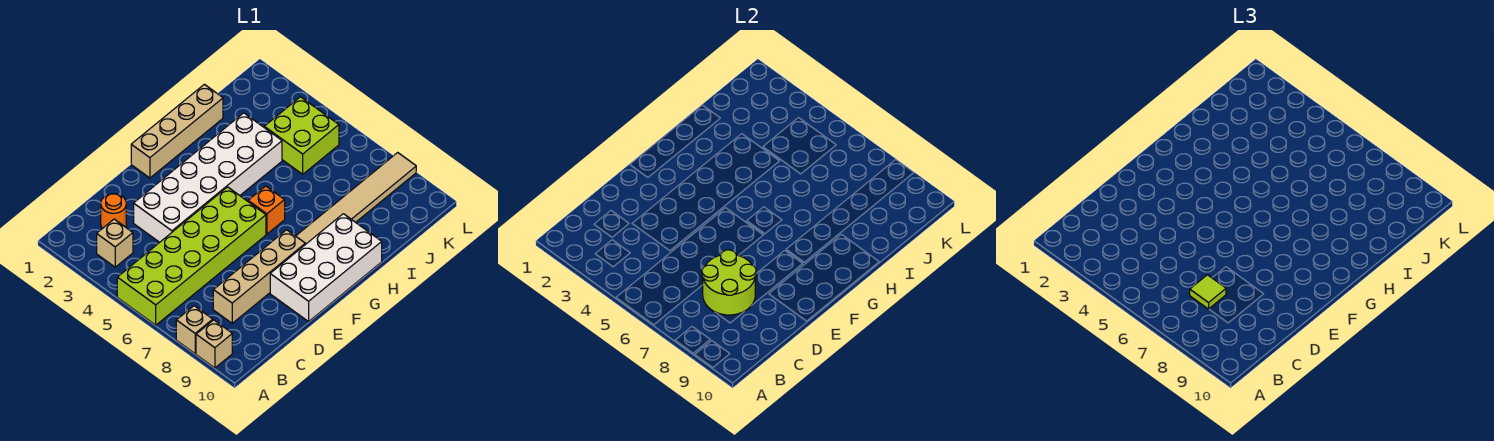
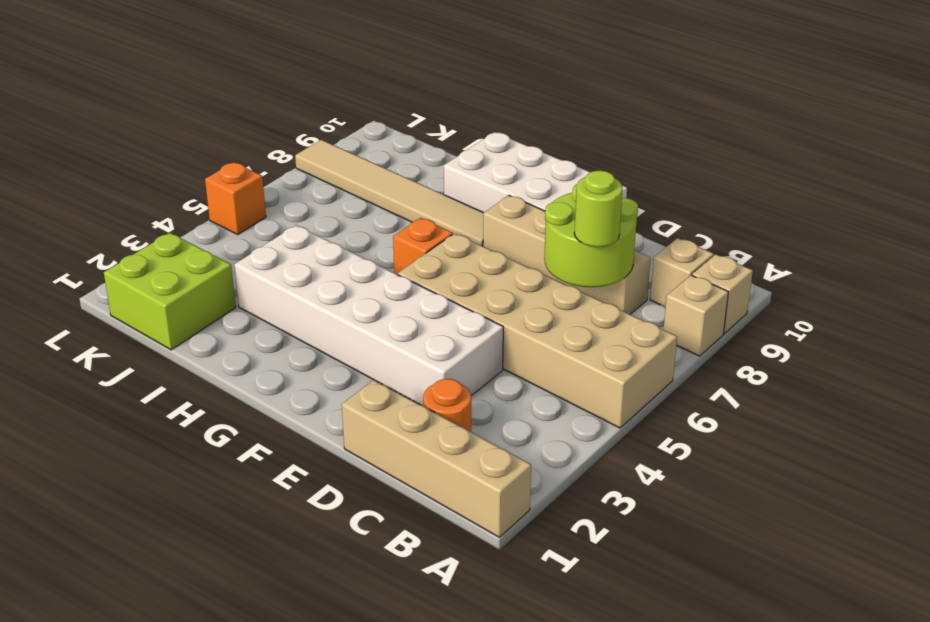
lime 2x6 brick [117,187,266,325] -> tan 2x6 brick [398,234,677,428]
tan 1x1 brick [97,219,133,267] -> tan 1x1 brick moved to [650,238,714,307]
lime 1x1 tile [1190,275,1226,309] -> lime 1x1 round brick [574,171,623,247]
tan 1x4 brick [131,84,223,178] -> tan 1x4 brick moved to [342,380,531,537]
lime 2x2 brick [264,97,339,174] -> lime 2x2 brick moved to [104,233,236,350]
none -> orange 1x1 brick [205,162,266,234]

